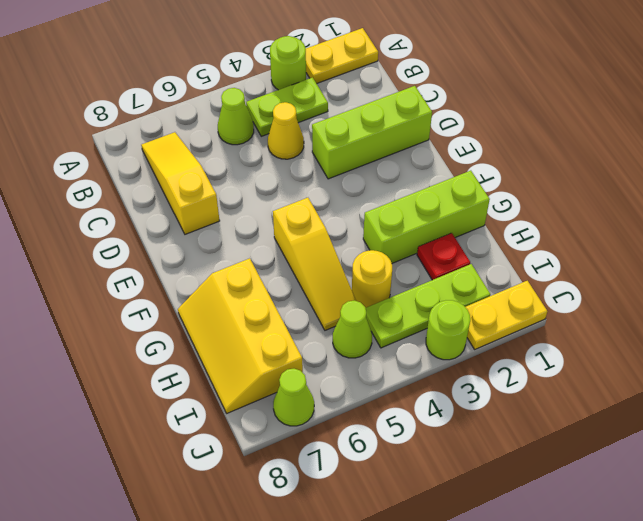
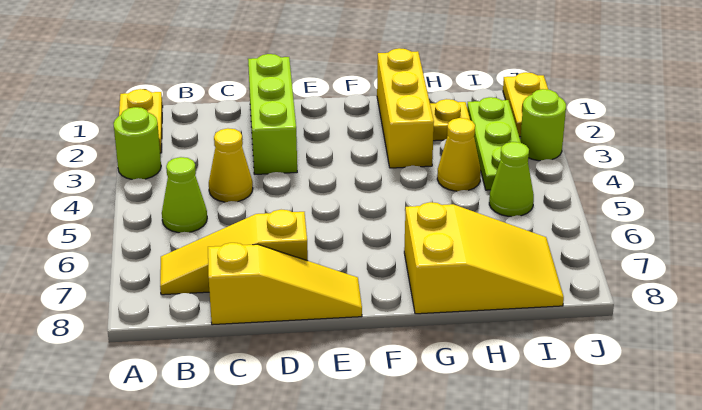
lime 1x2 plate [246,78,328,136] -> none
yellow 1x3 slope [273,198,356,330] -> yellow 1x3 slope moved to [208,243,362,325]
lime 1x3 brick [363,171,490,263] -> yellow 1x3 brick [377,48,434,168]
yellow 2x3 slope [178,258,303,413] -> yellow 2x3 slope turned to [404,202,564,314]
red 1x1 plate [417,233,470,280] -> yellow 1x1 plate [430,99,470,141]
yellow 1x1 round brick [352,250,392,308] -> yellow 1x1 cone [437,118,481,191]
lime 1x1 cone [273,369,314,426] -> none

